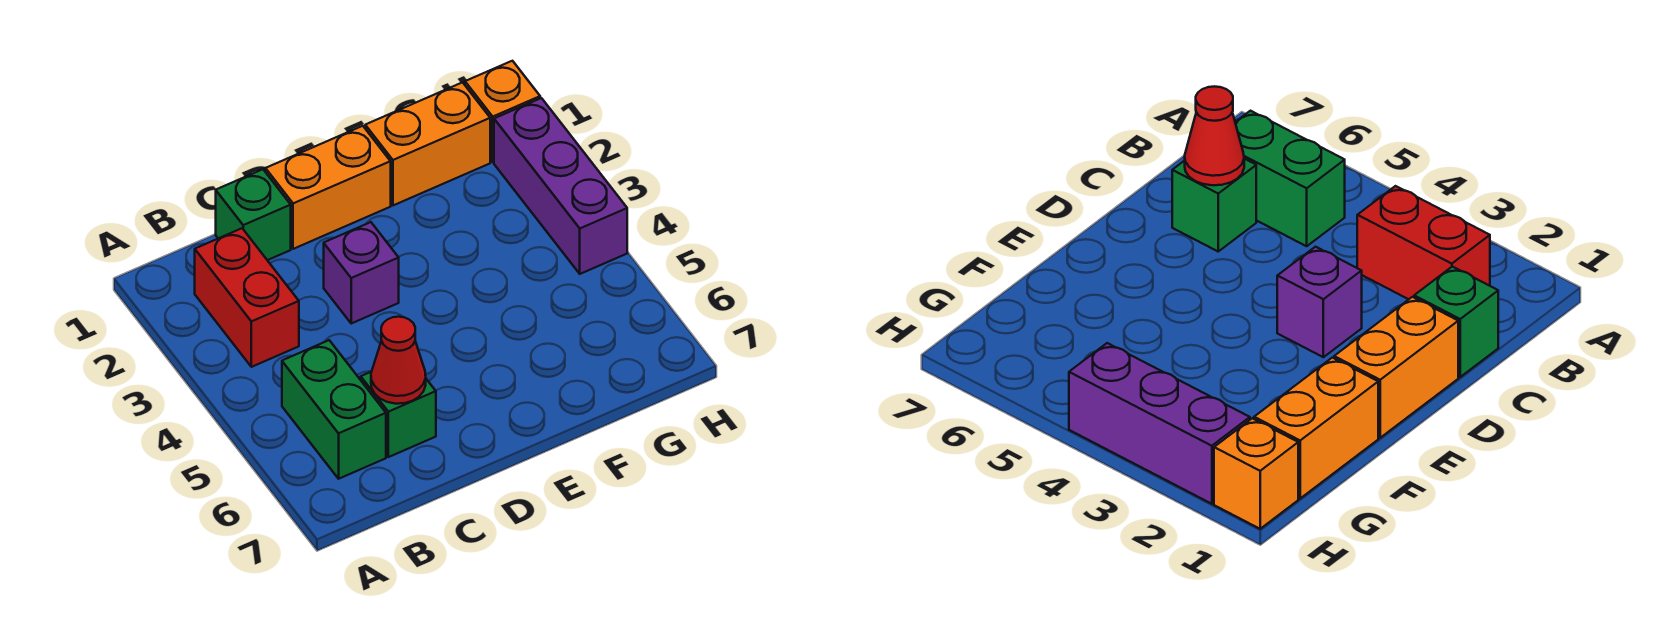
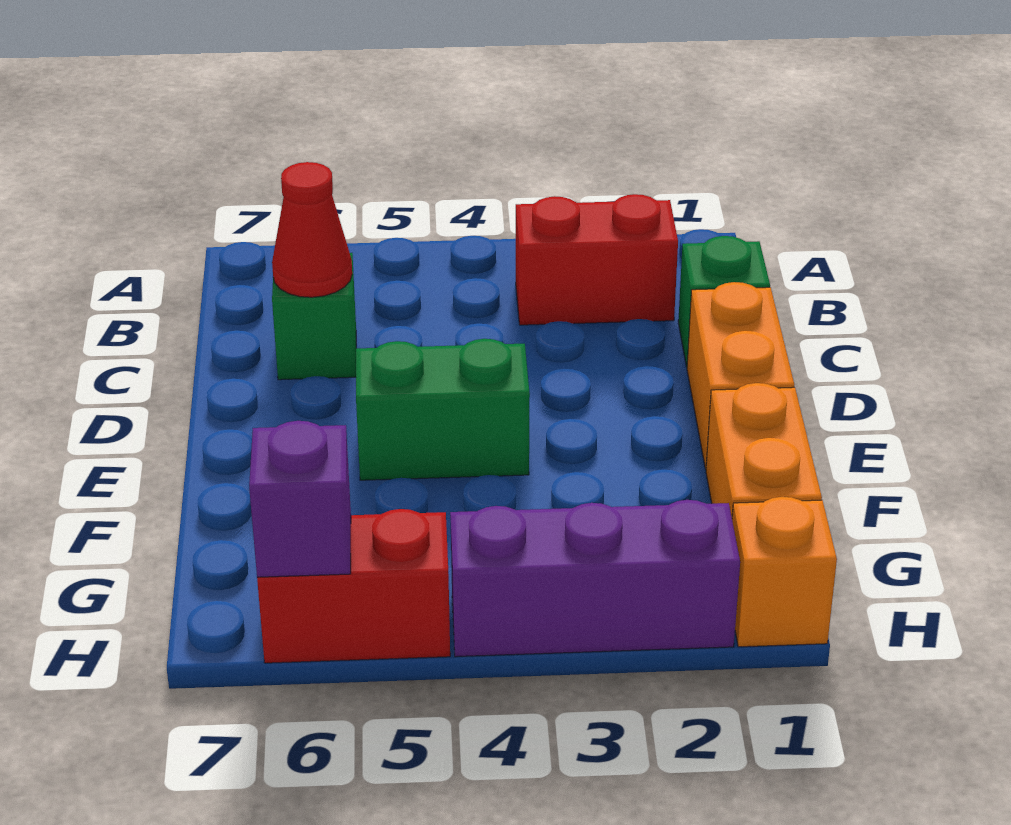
green 1x2 brick [282,340,386,479] -> green 1x2 brick moved to [356,339,530,480]
purple 1x1 brick [324,222,399,323] -> purple 1x1 brick moved to [249,421,351,577]
none -> red 1x2 brick [257,509,450,663]

